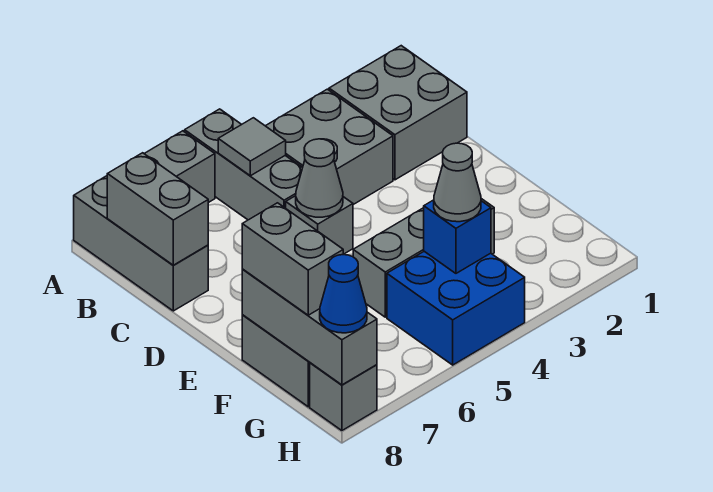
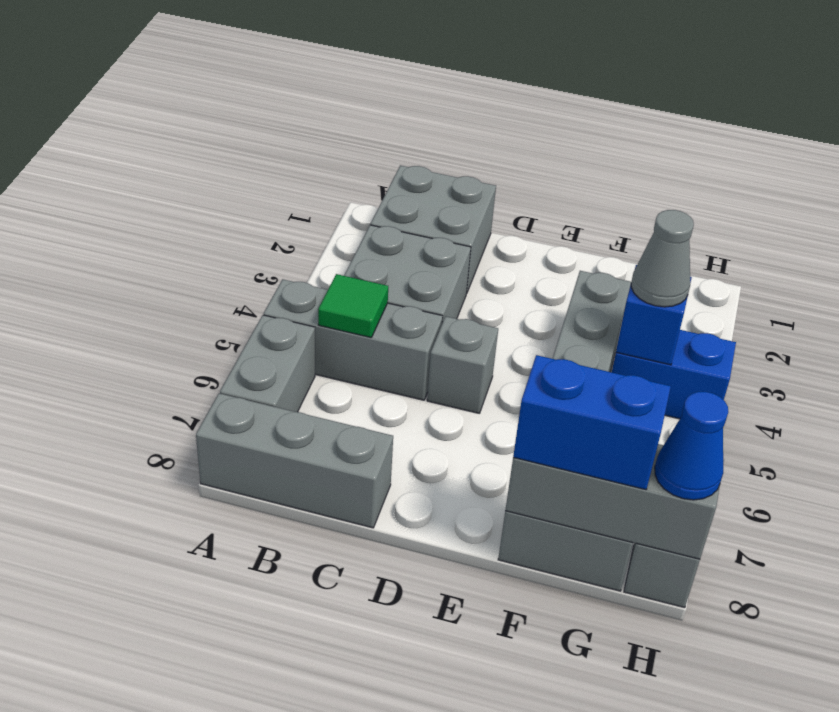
grey 1x1 tile [218,118,286,176] -> green 1x1 tile [318,274,388,337]
grey 1x2 brick [107,153,208,265] -> none
grey 1x1 cone [296,139,343,217] -> none
grey 1x2 brick [242,203,343,315] -> blue 1x2 brick [513,355,671,490]
blue 2x2 brick [387,251,525,365] -> blue 1x2 brick [612,330,736,419]

